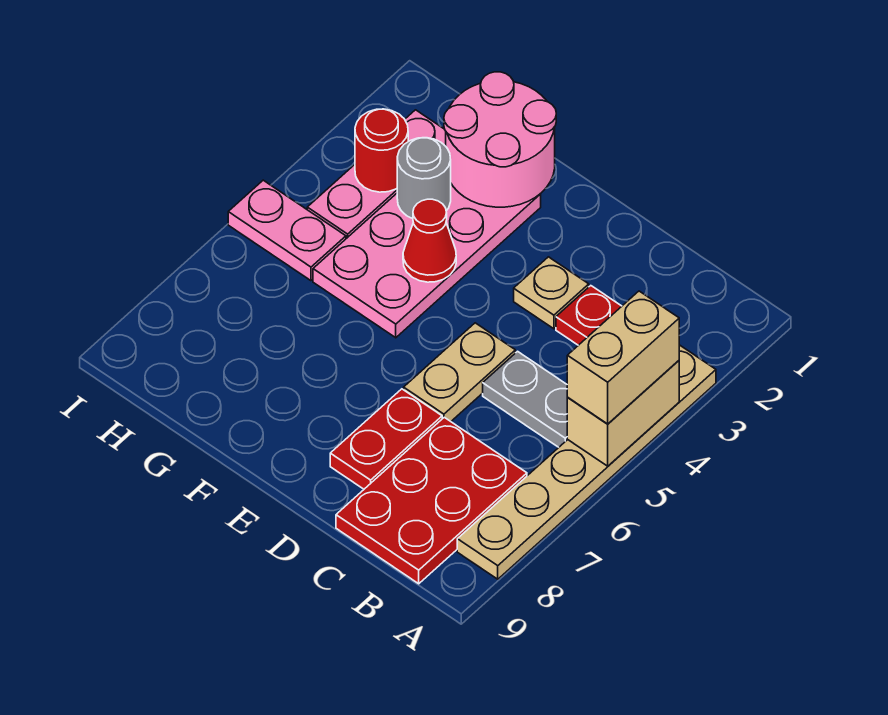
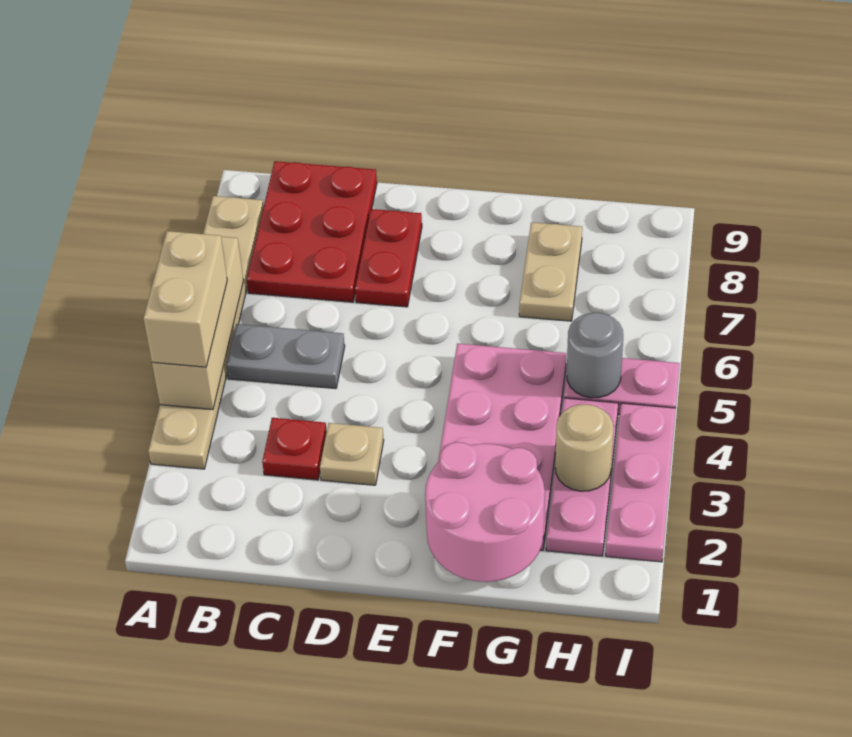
tan 1x2 brick [567,361,679,466] -> tan 1x3 brick [152,237,243,409]
tan 1x2 plate [404,323,515,421] -> tan 1x2 plate moved to [519,222,582,321]
red 1x1 cone [403,199,456,282] -> none
grey 1x1 round brick [397,138,451,219] -> grey 1x1 round brick moved to [567,313,623,398]
red 1x1 round brick [355,109,408,192] -> tan 1x1 round brick [555,404,613,491]
none -> pink 1x3 plate [606,403,676,562]

